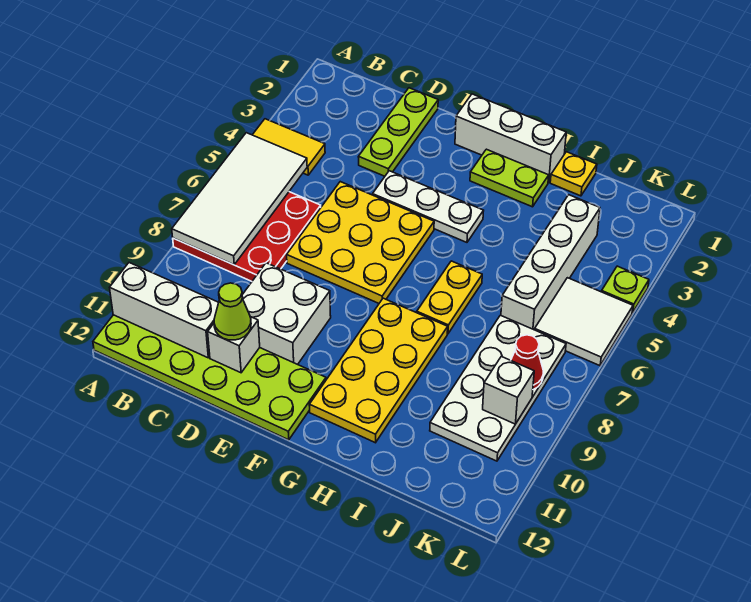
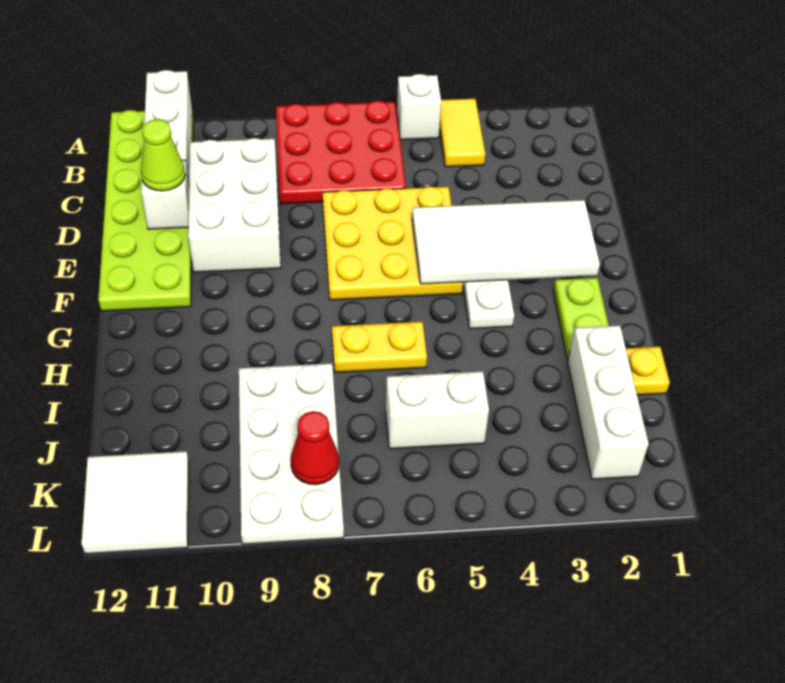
white 2x4 tile [172,133,307,265] -> white 2x4 tile moved to [412,200,600,284]
lime 1x3 plate [358,88,438,176] -> none
white 2x2 brick [242,263,331,365] -> white 2x3 brick [188,138,281,272]
white 1x3 brick [455,94,566,183] -> white 1x3 brick moved to [568,325,649,479]
yellow 2x4 plate [309,298,448,443] -> none
white 1x4 brick [501,195,600,330] -> white 1x2 brick [386,371,489,449]
white 2x4 plate [430,315,566,461] -> white 2x4 plate turned to [239,363,344,544]
white 2x2 tile [535,278,633,366] -> white 2x2 tile moved to [82,451,189,554]
white 1x1 brick [483,356,534,424] -> white 1x1 brick moved to [397,74,441,140]
lime 1x1 plate [602,266,649,313] -> none

